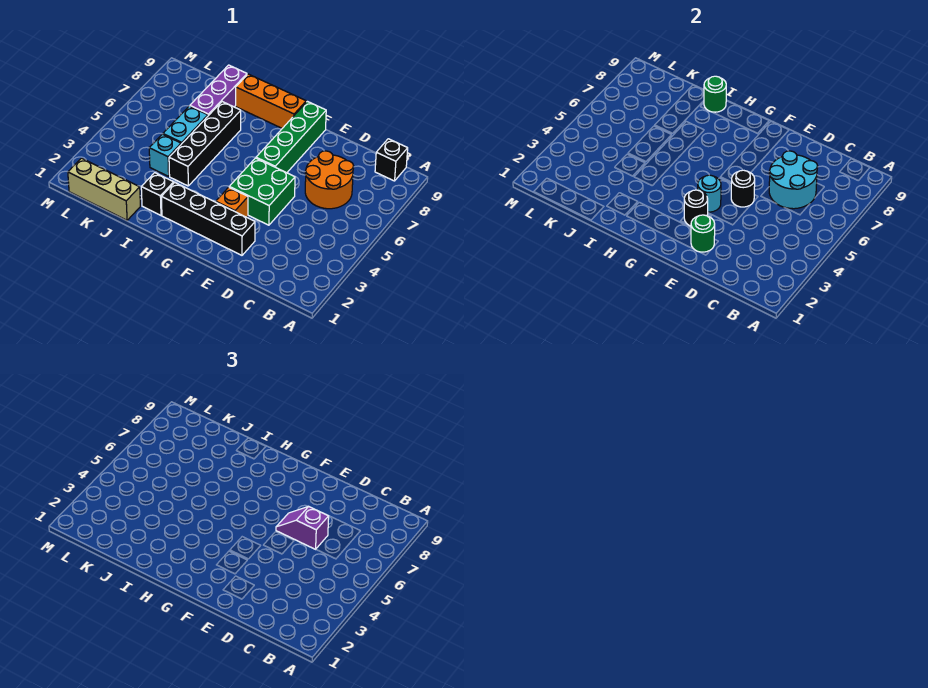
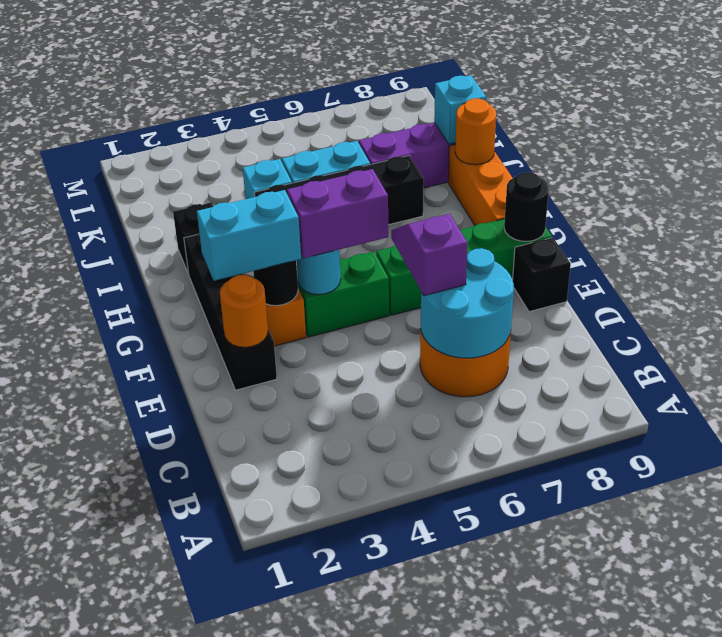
black 1x1 brick [375,139,408,181] -> black 1x1 brick moved to [513,238,571,312]
green 1x1 round brick [691,215,715,252] -> orange 1x1 round brick [220,275,268,347]
green 2x2 brick [229,158,295,225] -> green 1x2 brick [297,252,389,337]
black 1x1 round brick [731,170,755,207] -> black 1x1 round brick moved to [504,172,549,241]
none -> cyan 1x2 brick [197,190,301,281]
none -> purple 1x2 brick [287,169,388,258]
green 1x1 round brick [704,76,726,112] -> orange 1x1 round brick [455,98,496,165]
tan 1x3 brick [68,158,140,220] -> none
none -> cyan 1x1 brick [434,75,486,144]

